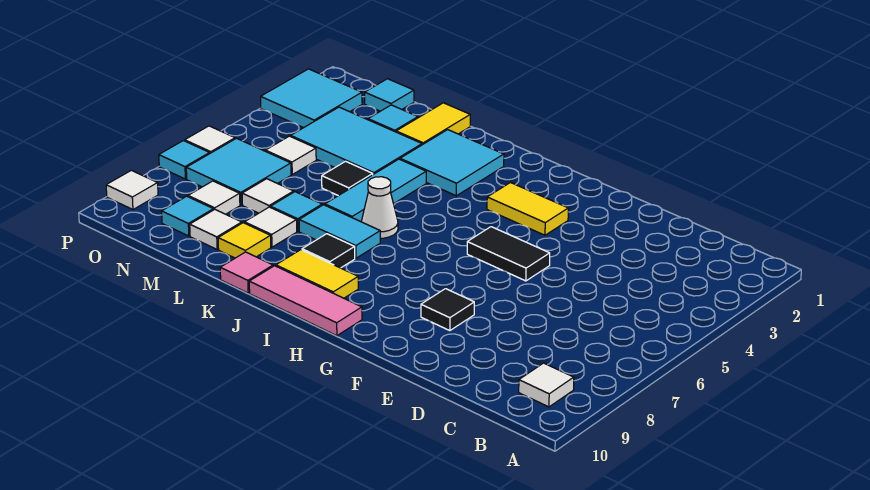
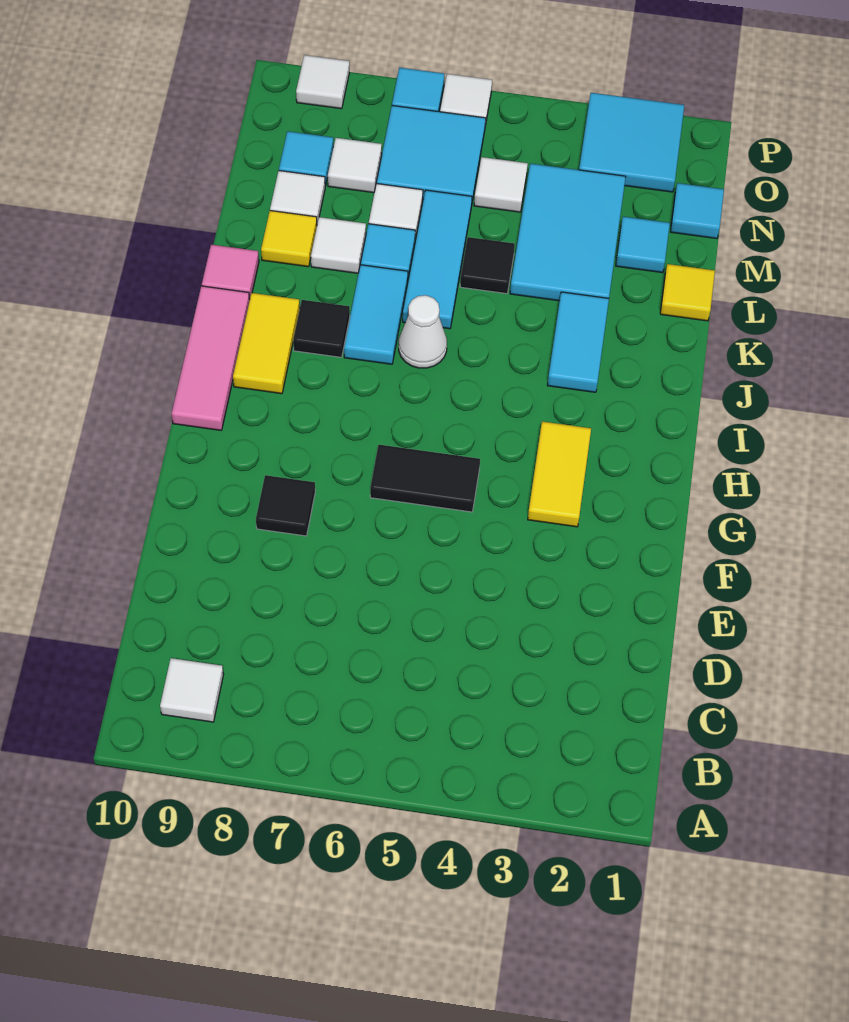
black 1x2 tile [467,227,550,281] -> black 1x2 tile turned to [370,445,480,512]
cyan 2x2 tile [400,130,504,196] -> cyan 1x2 tile [547,292,609,392]
cyan 1x3 tile [325,159,426,222] -> cyan 1x3 tile turned to [403,190,472,329]
yellow 1x2 tile [396,103,470,145] -> yellow 1x1 tile [660,264,715,321]

